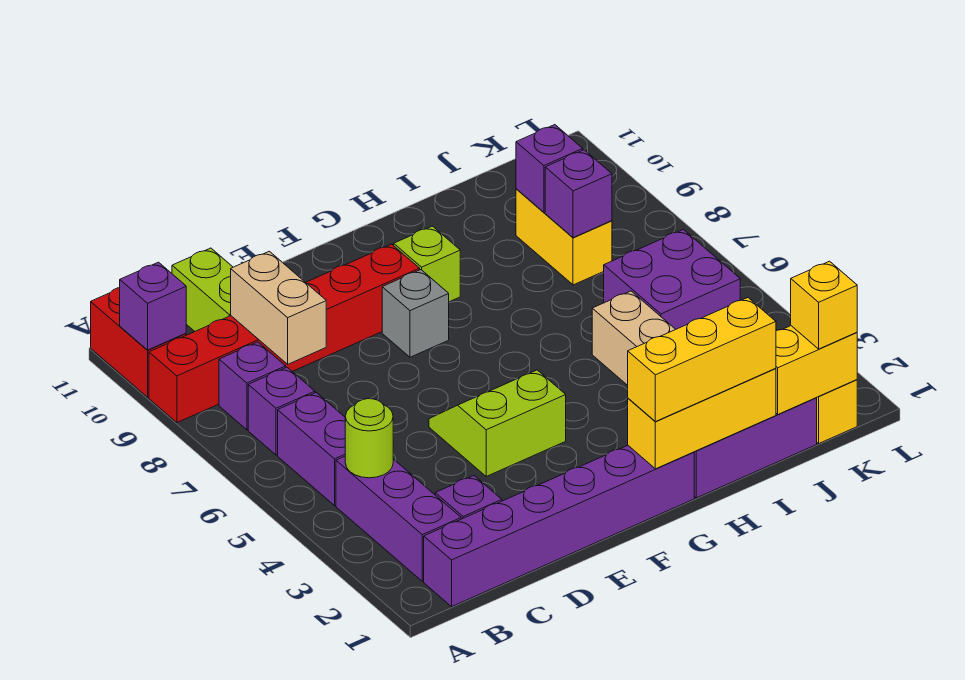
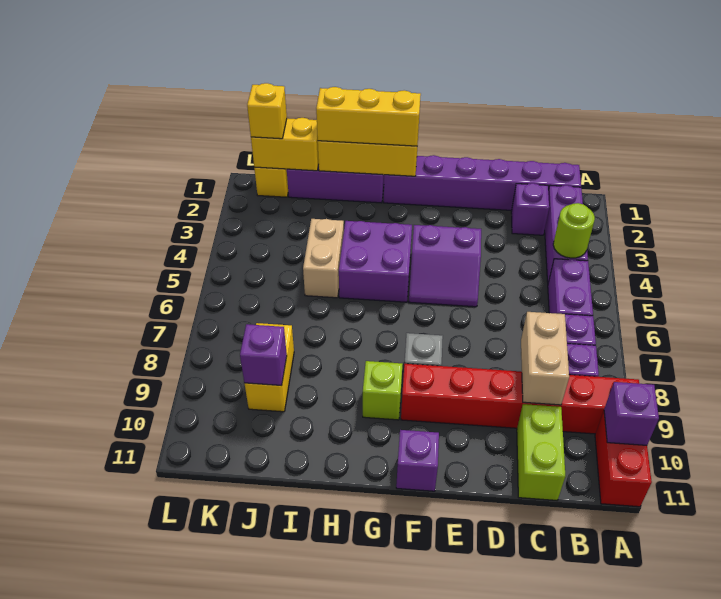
lime 2x2 slope [429,370,566,476] -> purple 2x2 slope [409,225,481,307]
purple 2x2 brick [604,229,740,329] -> purple 2x2 brick moved to [339,221,412,302]
purple 1x1 brick [545,150,612,238] -> purple 1x1 brick moved to [396,430,439,491]

